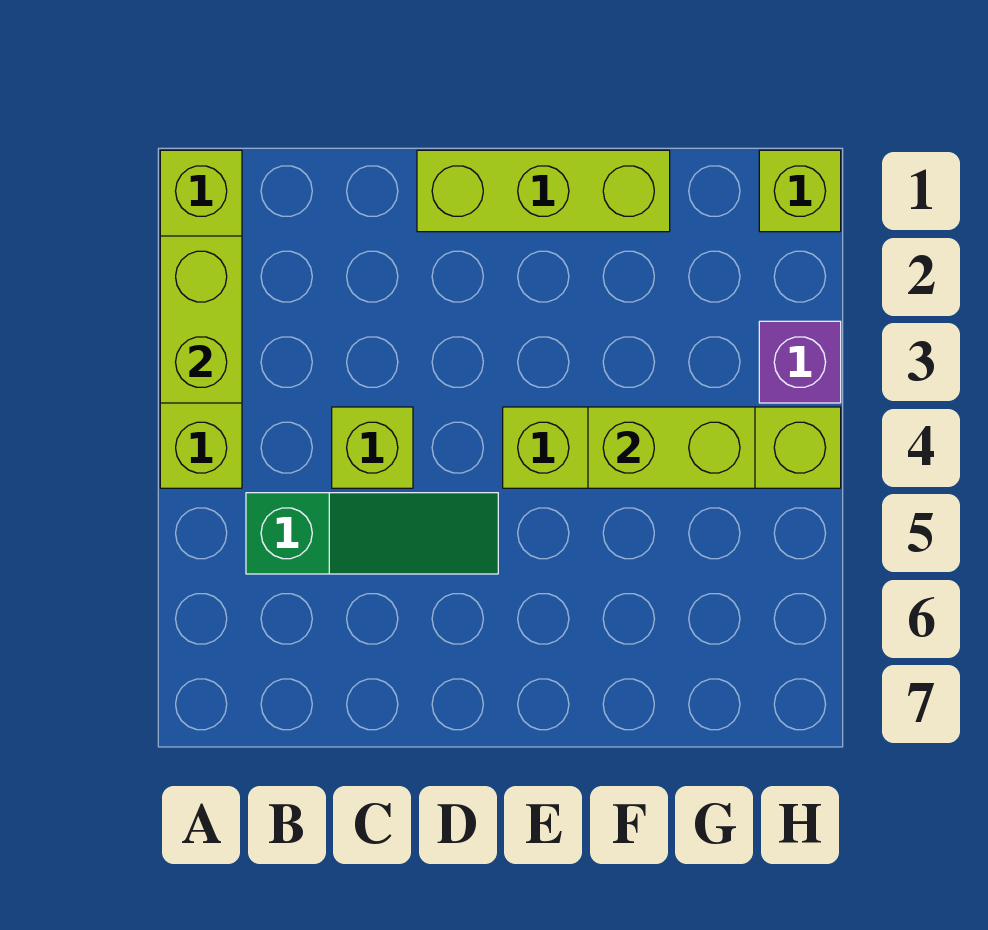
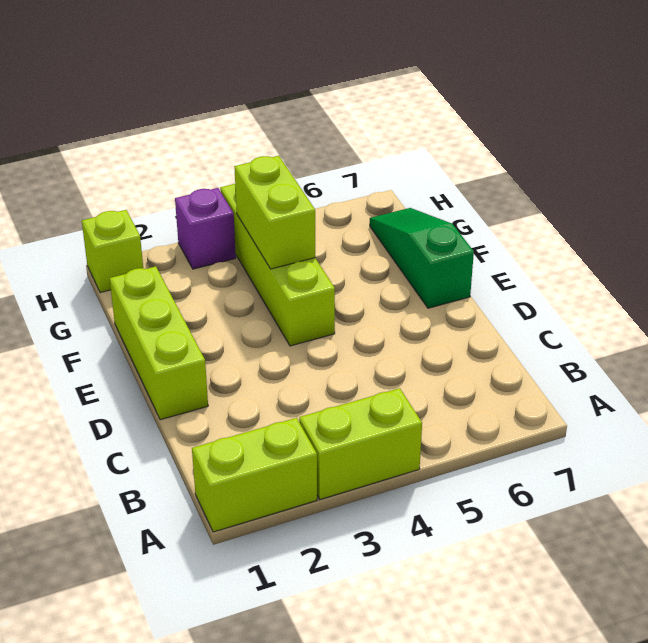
lime 1x2 brick [160,236,242,403] -> none
green 1x3 slope [246,493,498,574] -> green 1x3 slope moved to [370,208,474,308]
lime 1x1 brick [332,407,413,488] -> none

